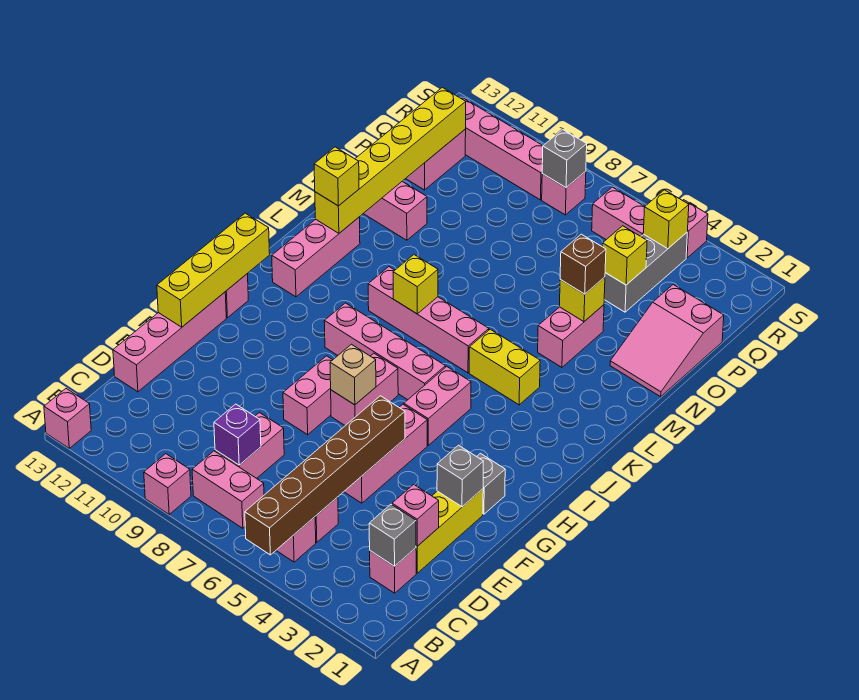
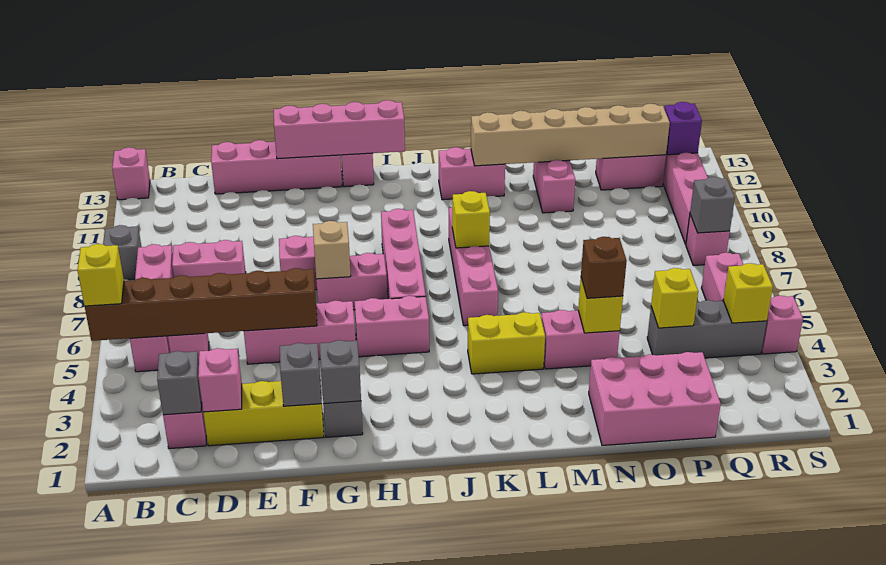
pink 1x1 brick [144,454,191,514] -> grey 1x1 brick [103,225,141,280]
purple 1x1 brick [214,404,261,465] -> purple 1x1 brick moved to [664,102,702,155]
yellow 1x4 brick [157,213,270,327] -> pink 1x4 brick [274,100,405,159]
none -> grey 1x1 brick [320,340,361,404]
pink 1x3 brick [272,217,360,297] -> pink 1x2 brick [439,147,505,200]
yellow 1x2 brick [469,329,540,405] -> yellow 1x2 brick turned to [468,312,545,374]
yellow 1x6 brick [315,87,466,233] -> tan 1x6 brick [471,104,670,166]
yellow 1x1 brick [314,147,359,206] -> yellow 1x1 brick moved to [78,244,124,306]
pink 2x3 slope [610,285,724,397] -> pink 2x3 brick [589,352,721,445]

